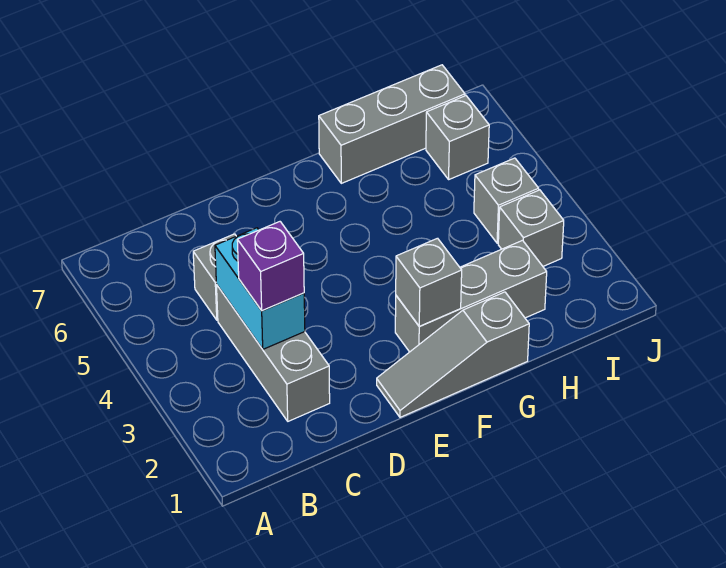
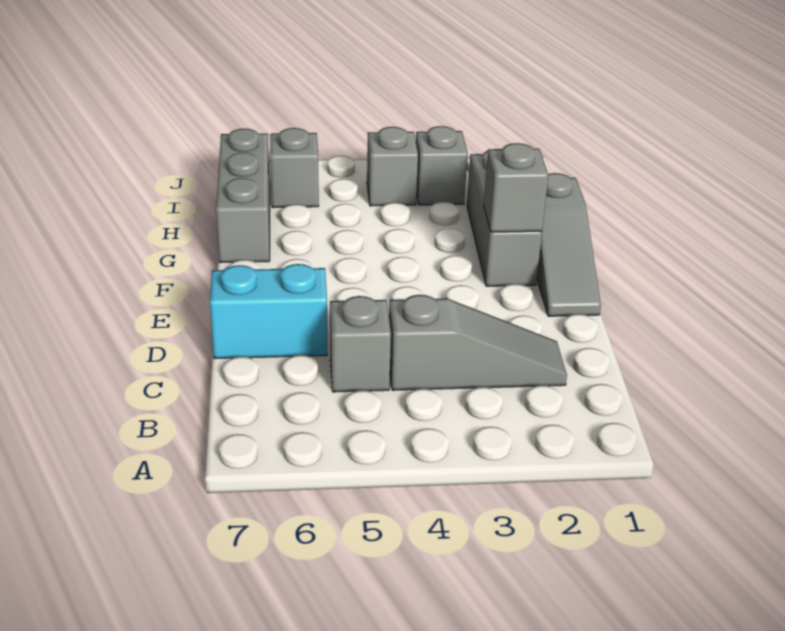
grey 1x3 brick [217,286,330,421] -> grey 1x3 slope [389,295,567,390]
cyan 1x2 brick [215,228,305,349] -> cyan 1x2 brick moved to [210,264,327,358]
purple 1x1 brick [237,222,304,311] -> none

